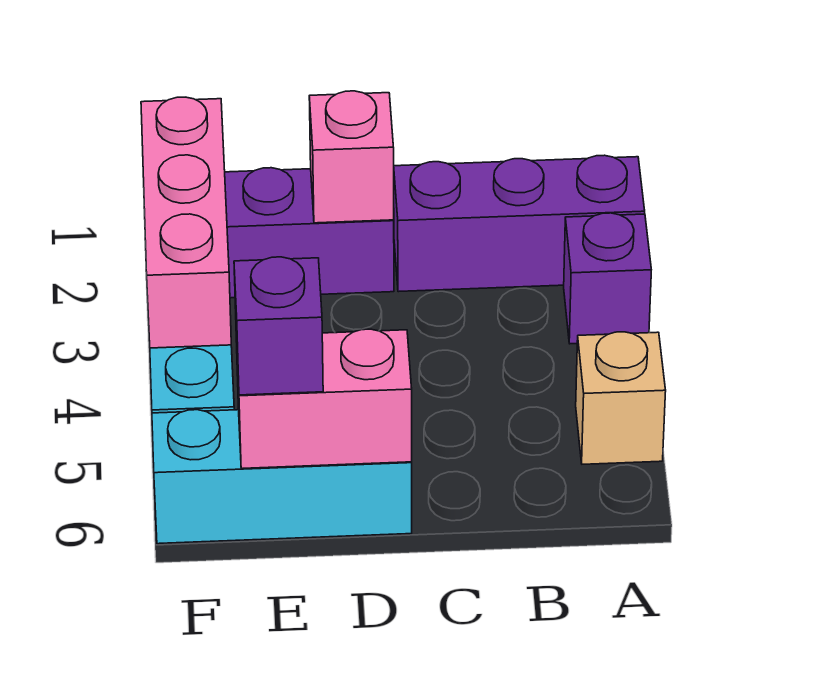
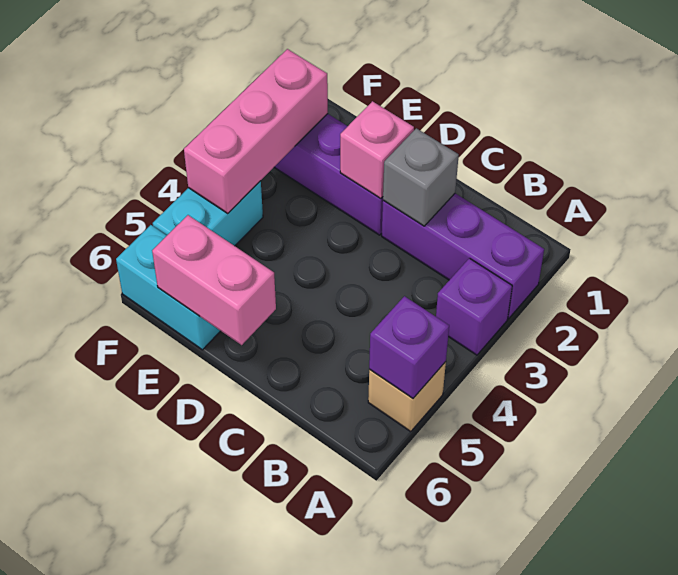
none -> grey 1x1 brick [383,128,459,226]
cyan 1x3 brick [152,410,412,544] -> cyan 1x2 brick [116,225,220,350]
purple 1x1 brick [234,257,323,395] -> purple 1x1 brick moved to [369,296,449,398]

